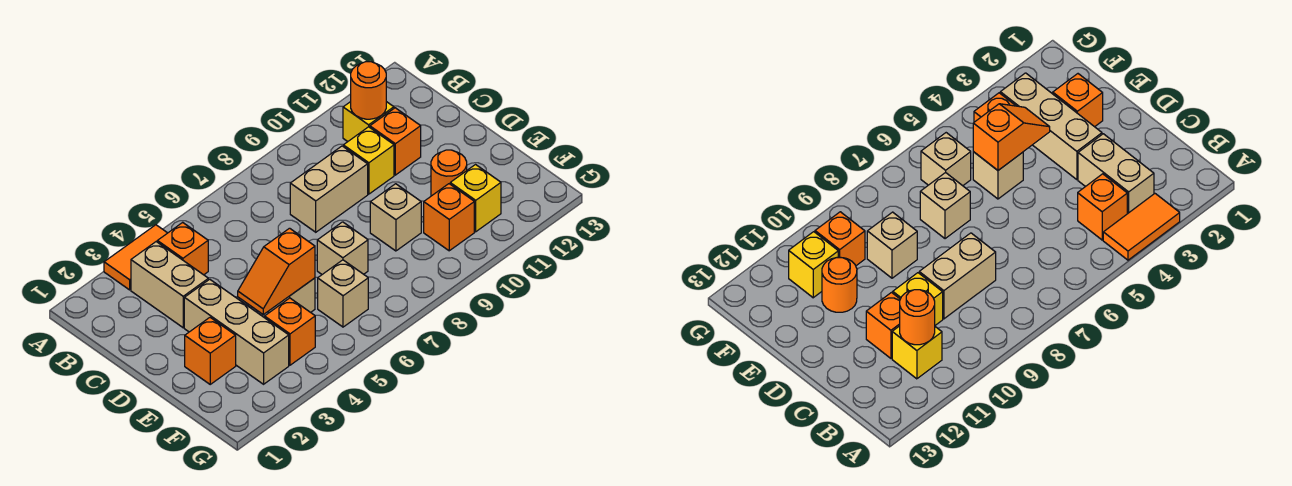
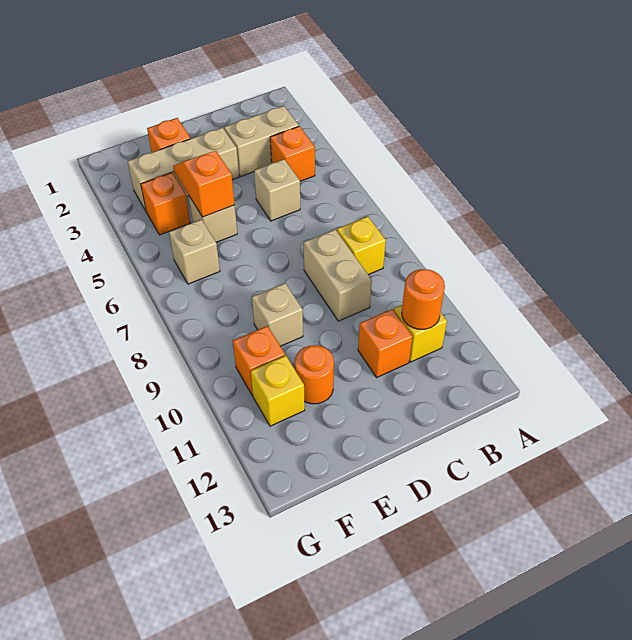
orange 1x2 tile [104,225,167,290] -> none
yellow 1x1 brick [343,127,394,194] -> yellow 1x1 brick moved to [337,216,386,275]
tan 1x1 brick [317,222,368,274] -> tan 1x1 brick moved to [254,159,300,221]

